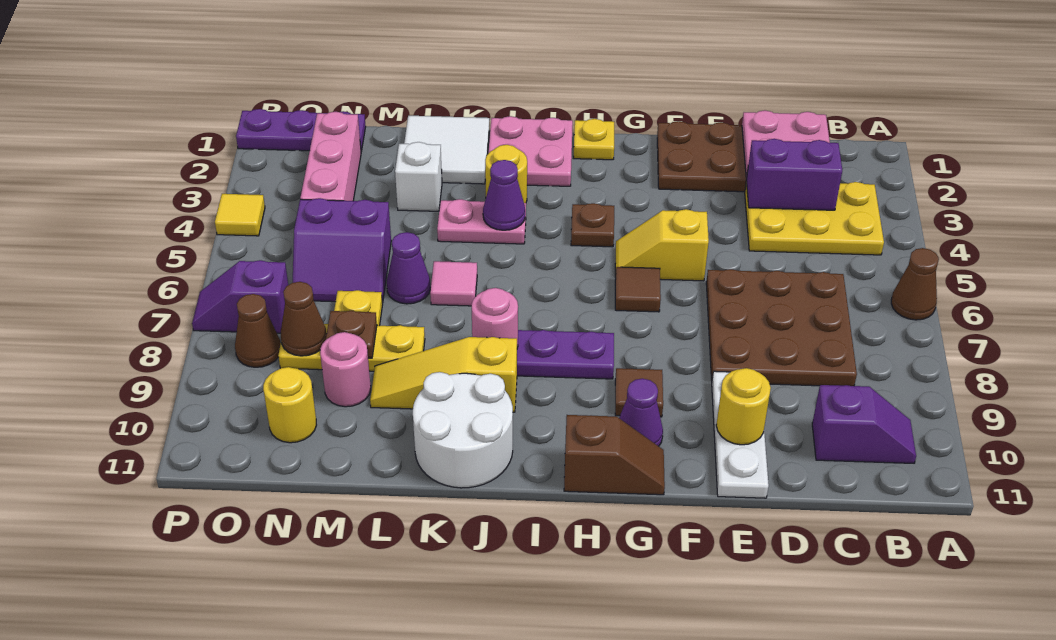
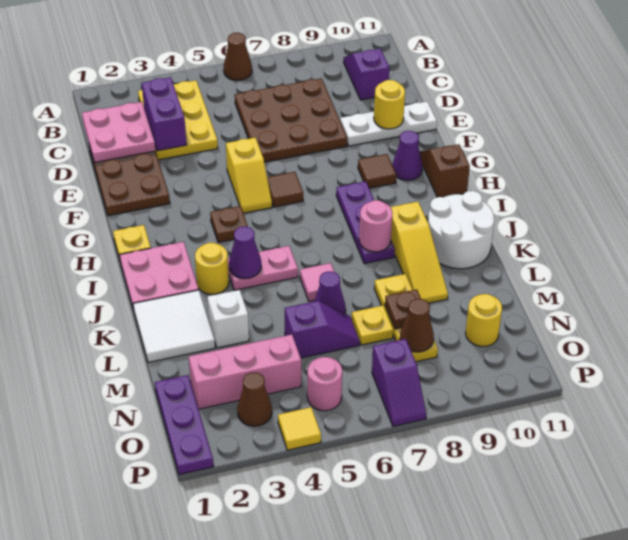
pink 1x2 plate [437,199,526,244] -> pink 1x2 plate turned to [228,246,298,290]
purple 2x2 slope [293,198,391,303] -> purple 1x2 slope [285,301,360,358]
pink 1x1 round brick [320,332,371,407] -> pink 1x1 round brick moved to [307,357,342,411]
brown 1x1 cone [235,294,281,367] -> brown 1x1 cone moved to [237,373,272,426]

